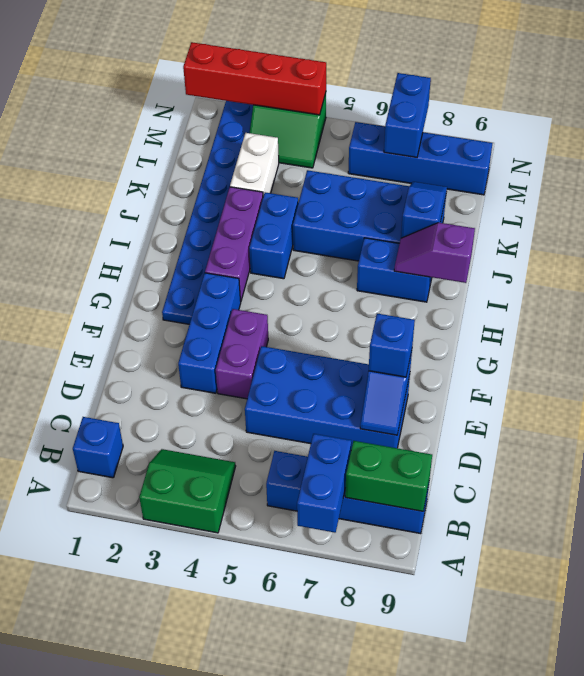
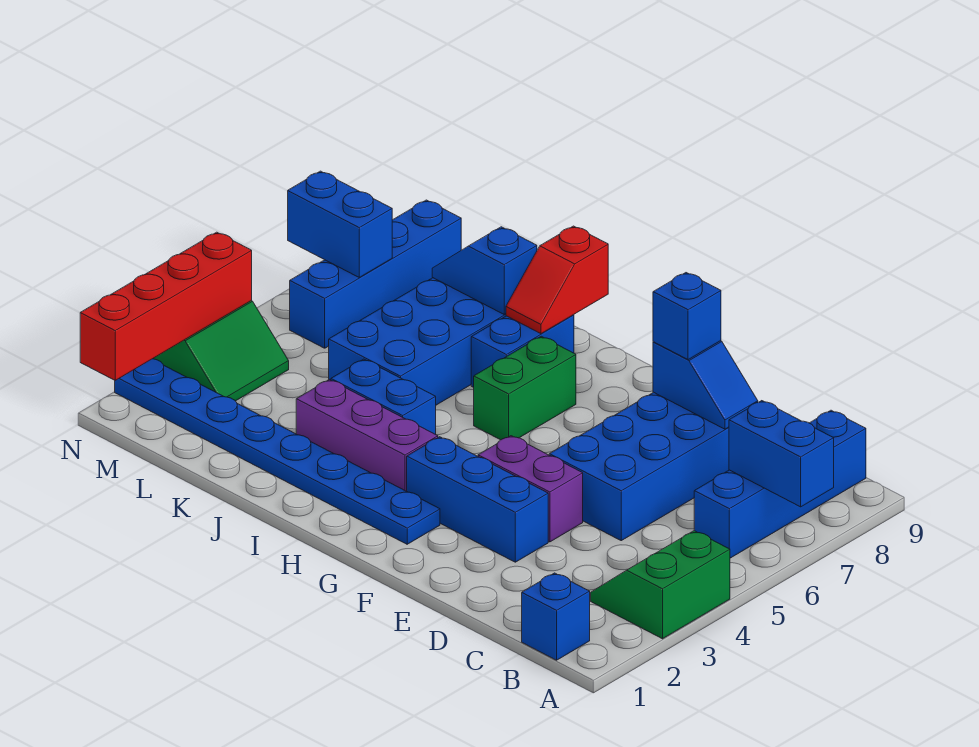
green 1x2 brick [345,441,432,511] -> green 1x2 brick moved to [474,336,576,440]
purple 1x2 slope [394,223,475,283] -> red 1x2 slope [506,226,608,334]
white 1x2 brick [230,133,279,196] -> none

